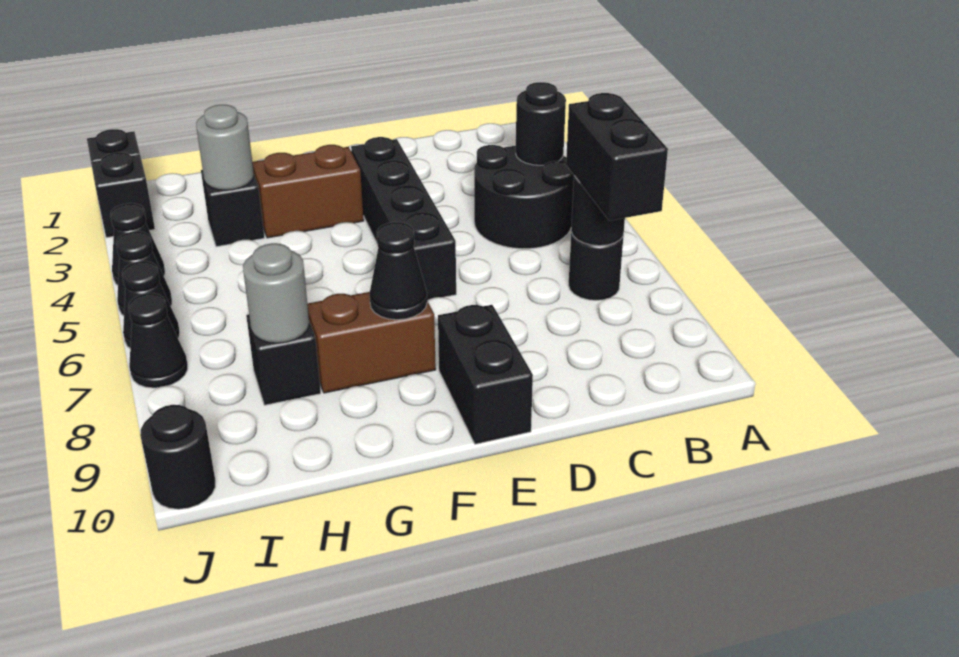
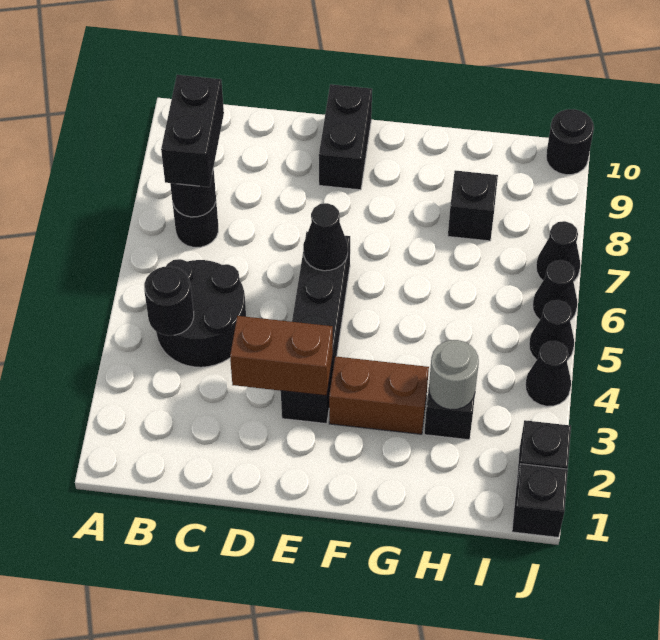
brown 1x2 brick [307,292,436,393] -> brown 1x2 brick moved to [230,316,333,396]
black 1x1 cone [370,222,427,320] -> black 1x1 cone moved to [303,203,348,271]
grey 1x1 round brick [243,243,309,343] -> none

